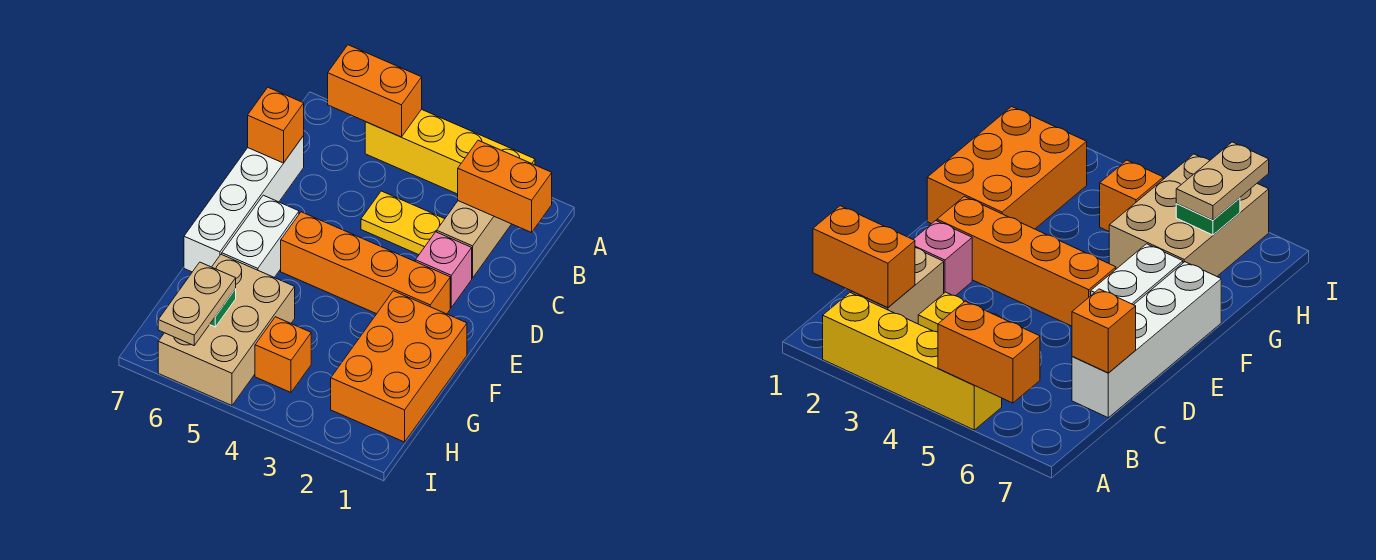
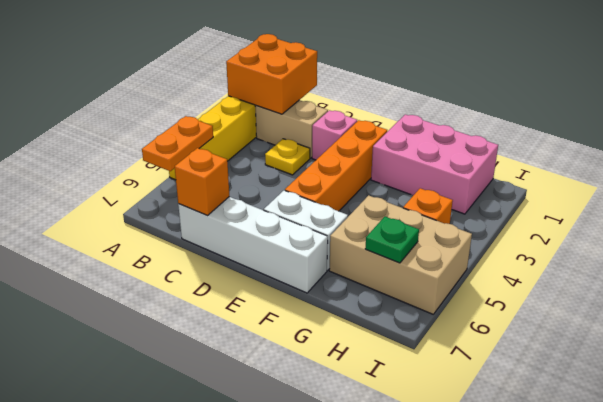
orange 1x2 brick [328,45,422,137] -> orange 1x2 plate [142,116,213,171]
orange 1x2 brick [458,140,552,233] -> orange 2x2 brick [226,34,317,114]
yellow 1x2 plate [361,191,444,255] -> yellow 1x1 plate [265,139,310,175]
orange 2x3 brick [331,291,467,442] -> pink 2x3 brick [371,114,498,214]
tan 1x2 plate [158,262,236,345] -> none

